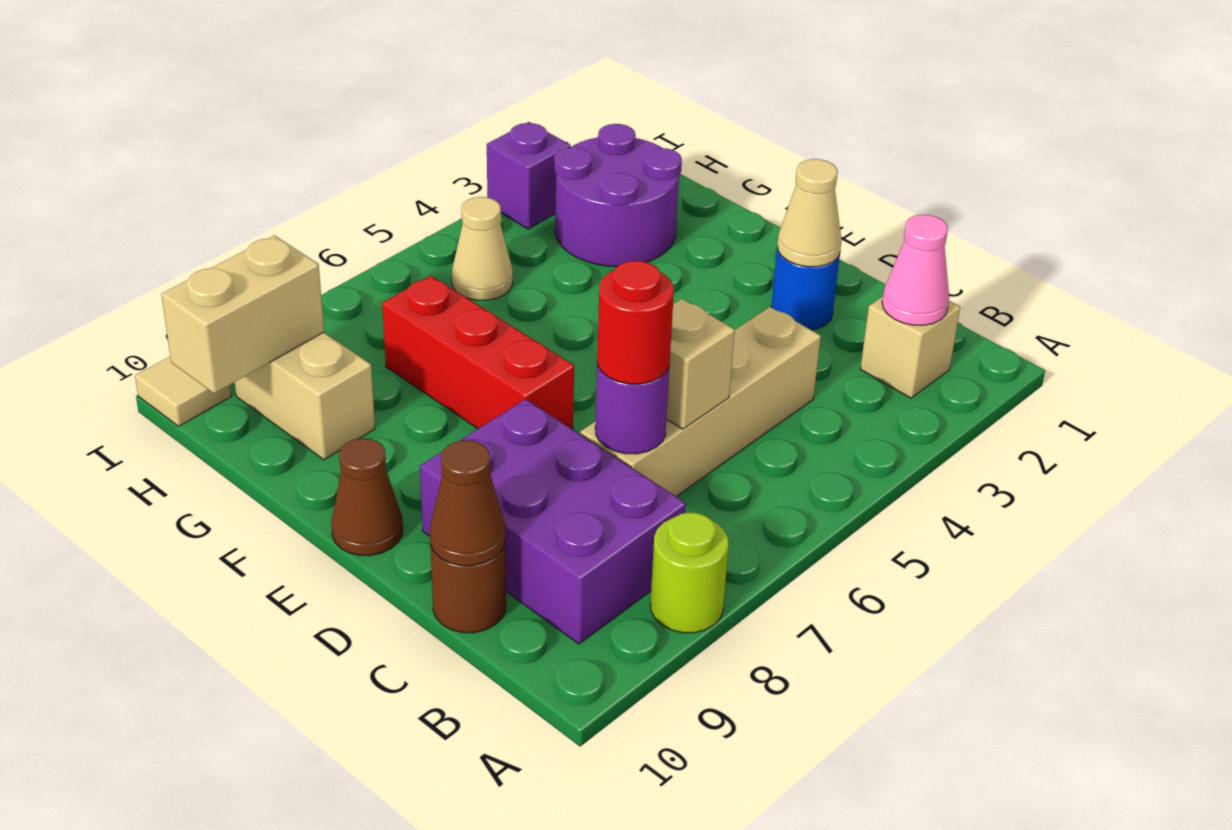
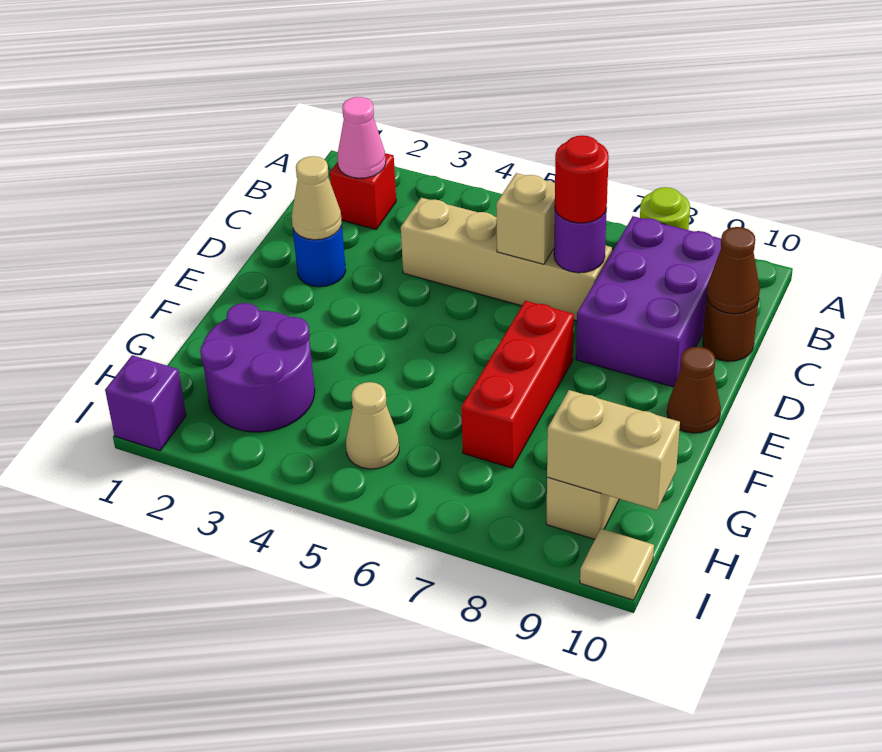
tan 1x1 brick [860,297,960,398] -> red 1x1 brick [330,153,396,229]
purple 1x1 brick [487,122,570,229] -> purple 1x1 brick moved to [105,355,186,450]

